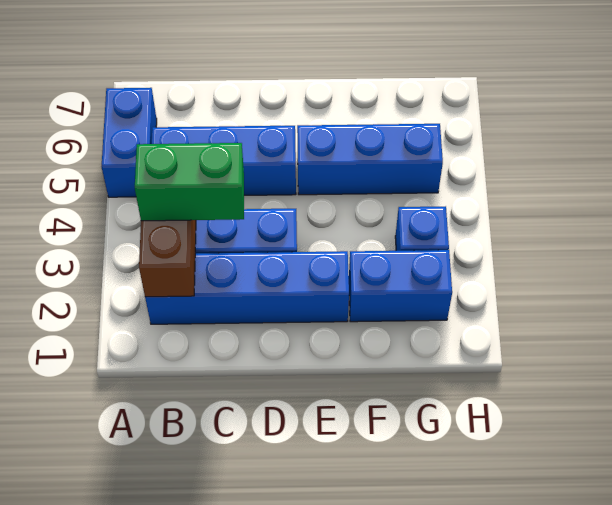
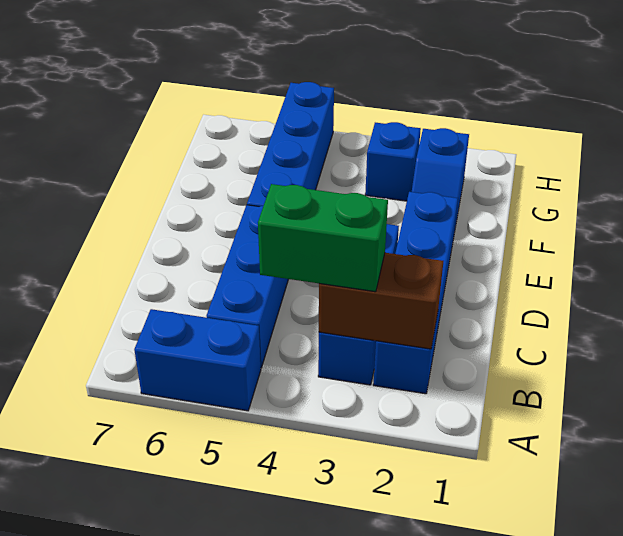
green 1x2 brick [135,143,244,221] -> green 1x2 brick turned to [258,184,388,292]
blue 1x3 brick [297,124,443,195] -> blue 1x4 brick [247,82,334,207]
blue 1x2 brick [349,250,452,322] -> blue 1x2 slope [412,128,469,239]

